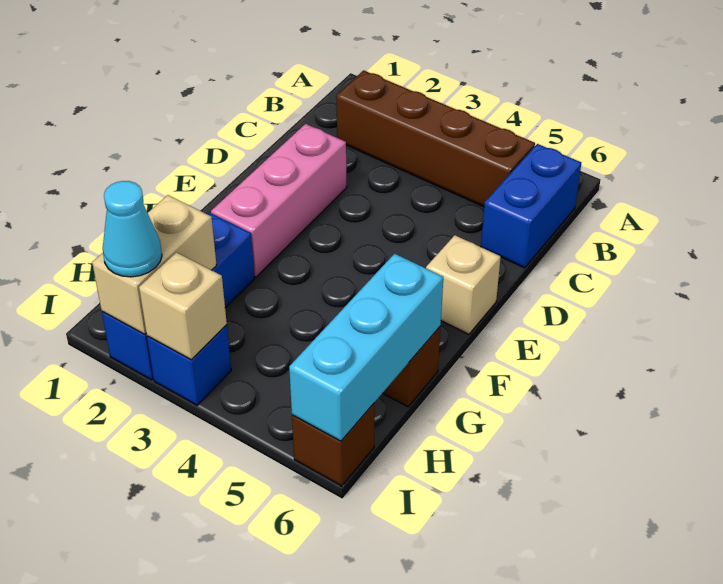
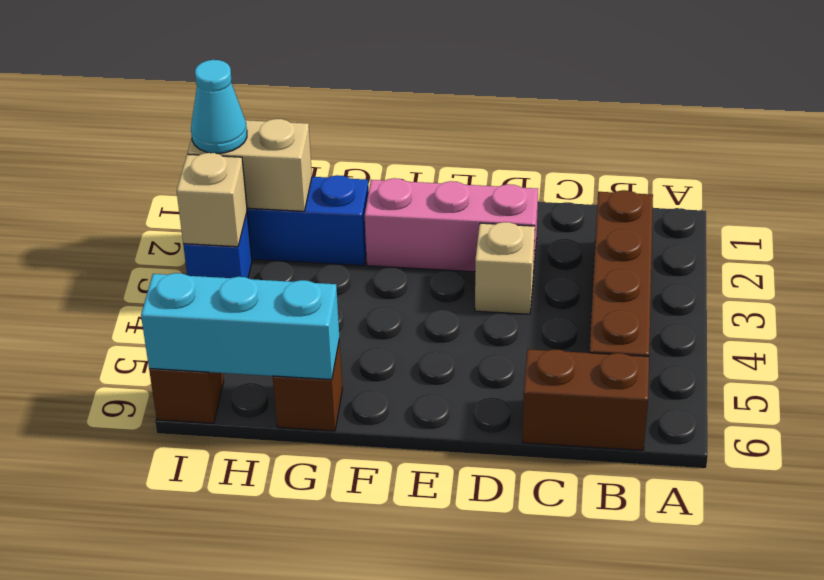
blue 1x2 brick [481,144,581,268] -> brown 1x2 brick [522,349,649,450]
tan 1x1 brick [426,235,501,334] -> tan 1x1 brick moved to [475,222,535,314]

